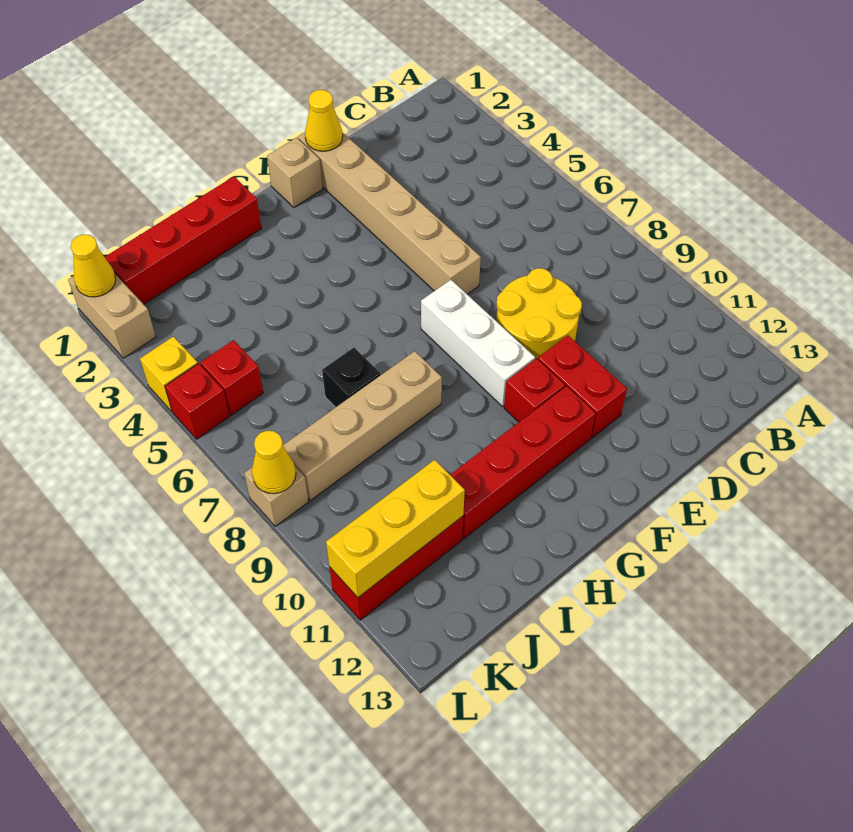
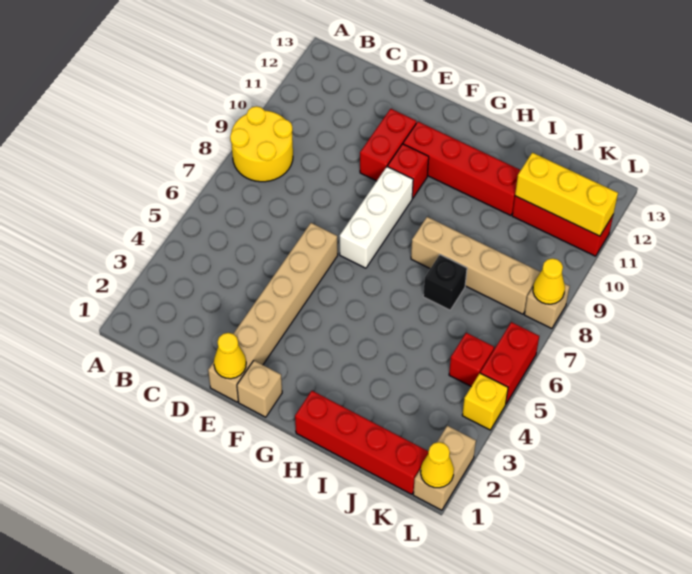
yellow 2x2 round brick [496,268,582,359] -> yellow 2x2 round brick moved to [230,106,293,182]
red 1x1 brick [165,363,229,439] -> red 1x2 brick [480,322,539,404]

